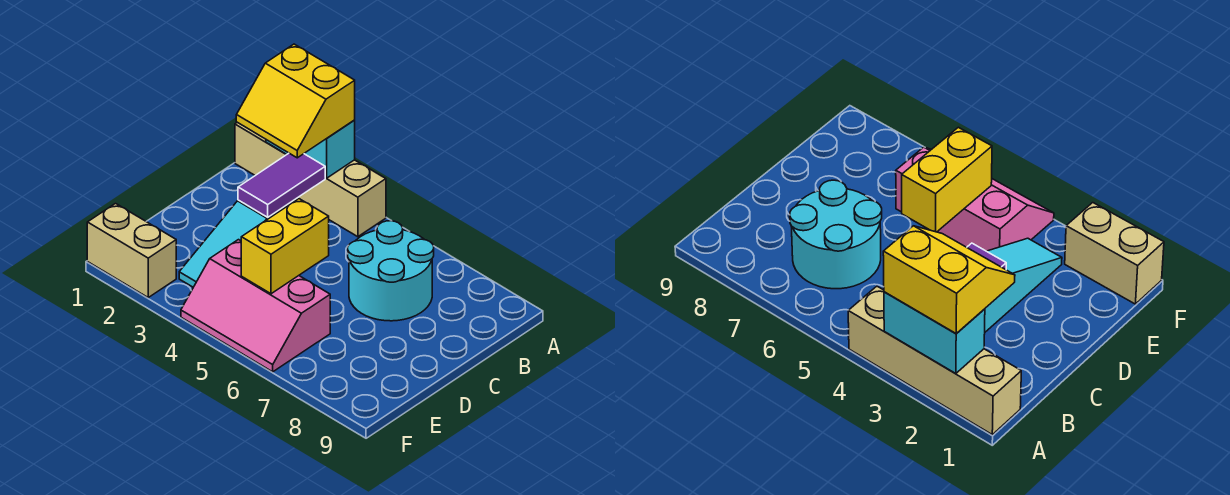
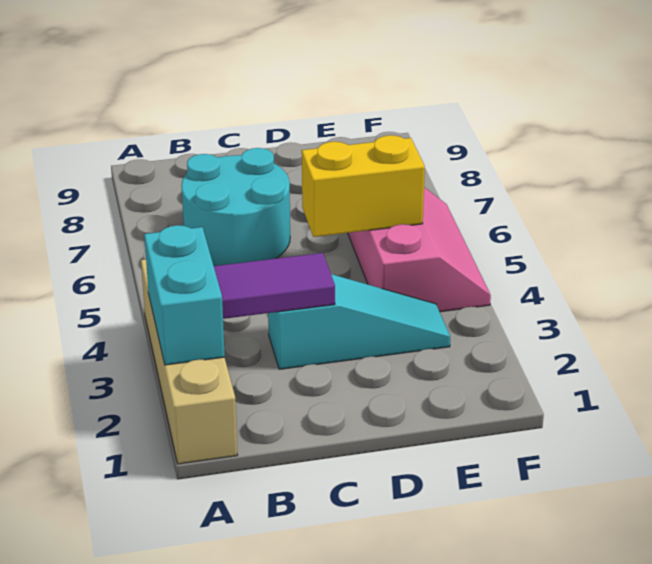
yellow 2x2 slope [236,44,355,158] -> none
tan 1x2 brick [87,204,176,297] -> none

